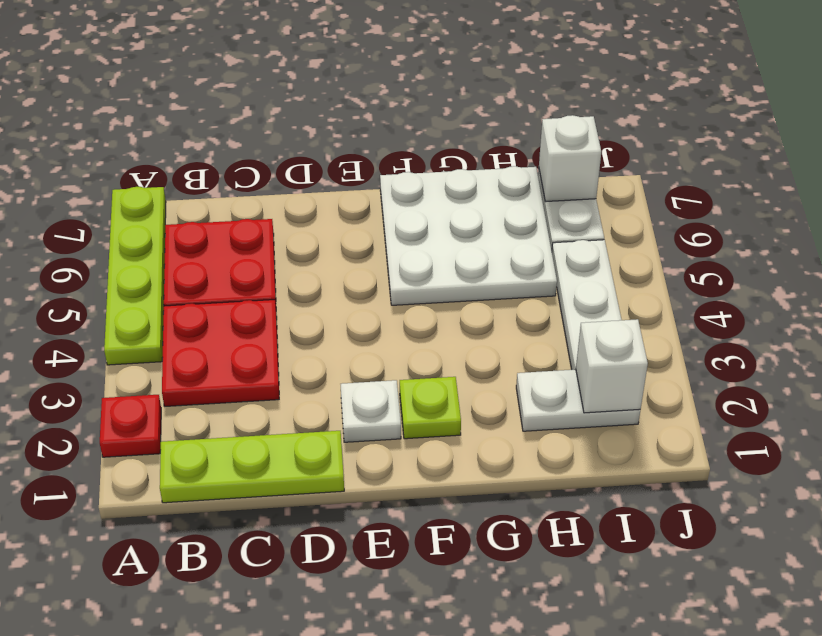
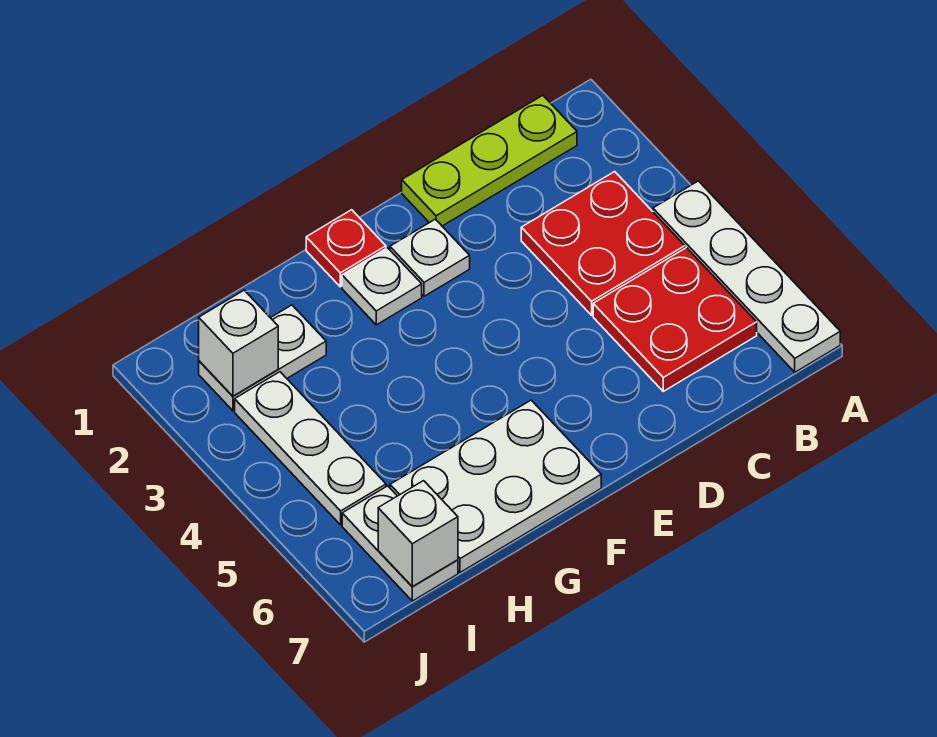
red 1x1 plate [100,395,161,457] -> red 1x1 plate moved to [306,210,386,287]
lime 1x4 plate [104,187,166,365] -> white 1x4 plate [653,181,840,372]
lime 1x1 plate [400,377,461,439] -> white 1x1 plate [342,248,422,325]
white 3x3 plate [380,166,557,305] -> white 2x3 plate [390,400,601,573]

